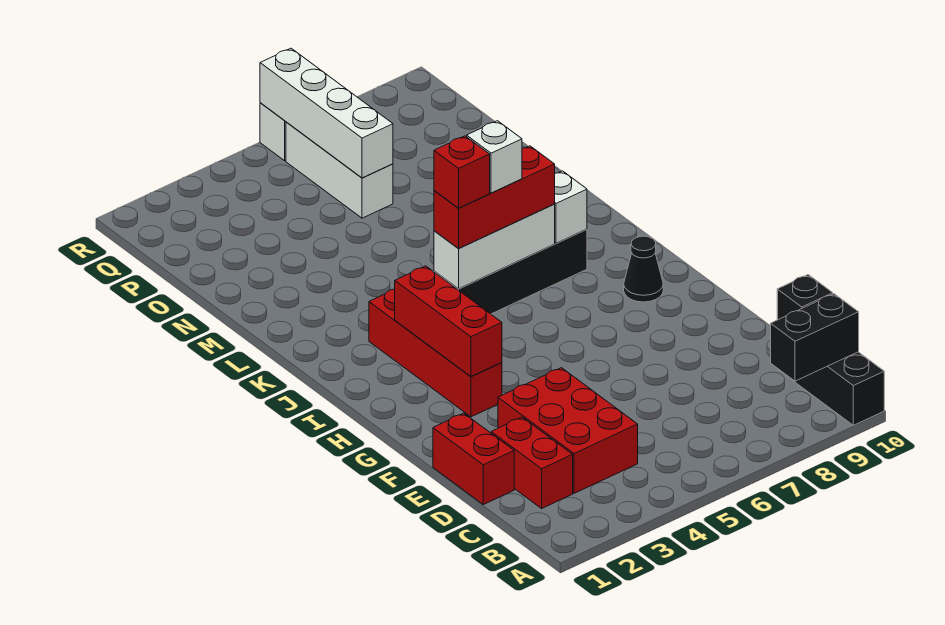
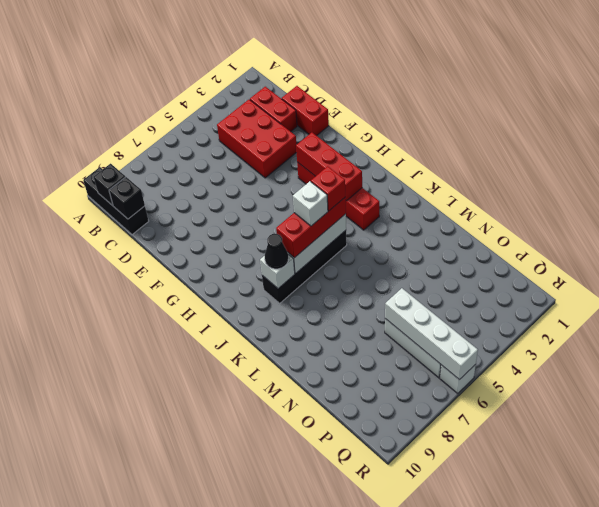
black 1x2 brick [771,294,859,381] -> black 1x1 brick [94,164,125,205]
black 1x1 cone [624,236,663,302] -> black 1x1 cone moved to [265,234,288,269]

